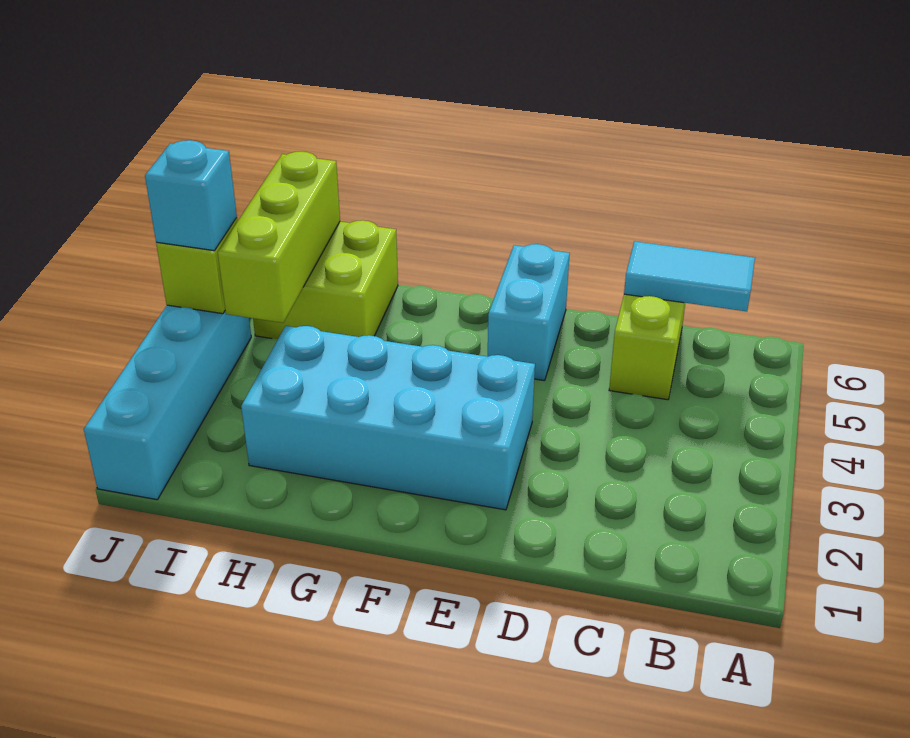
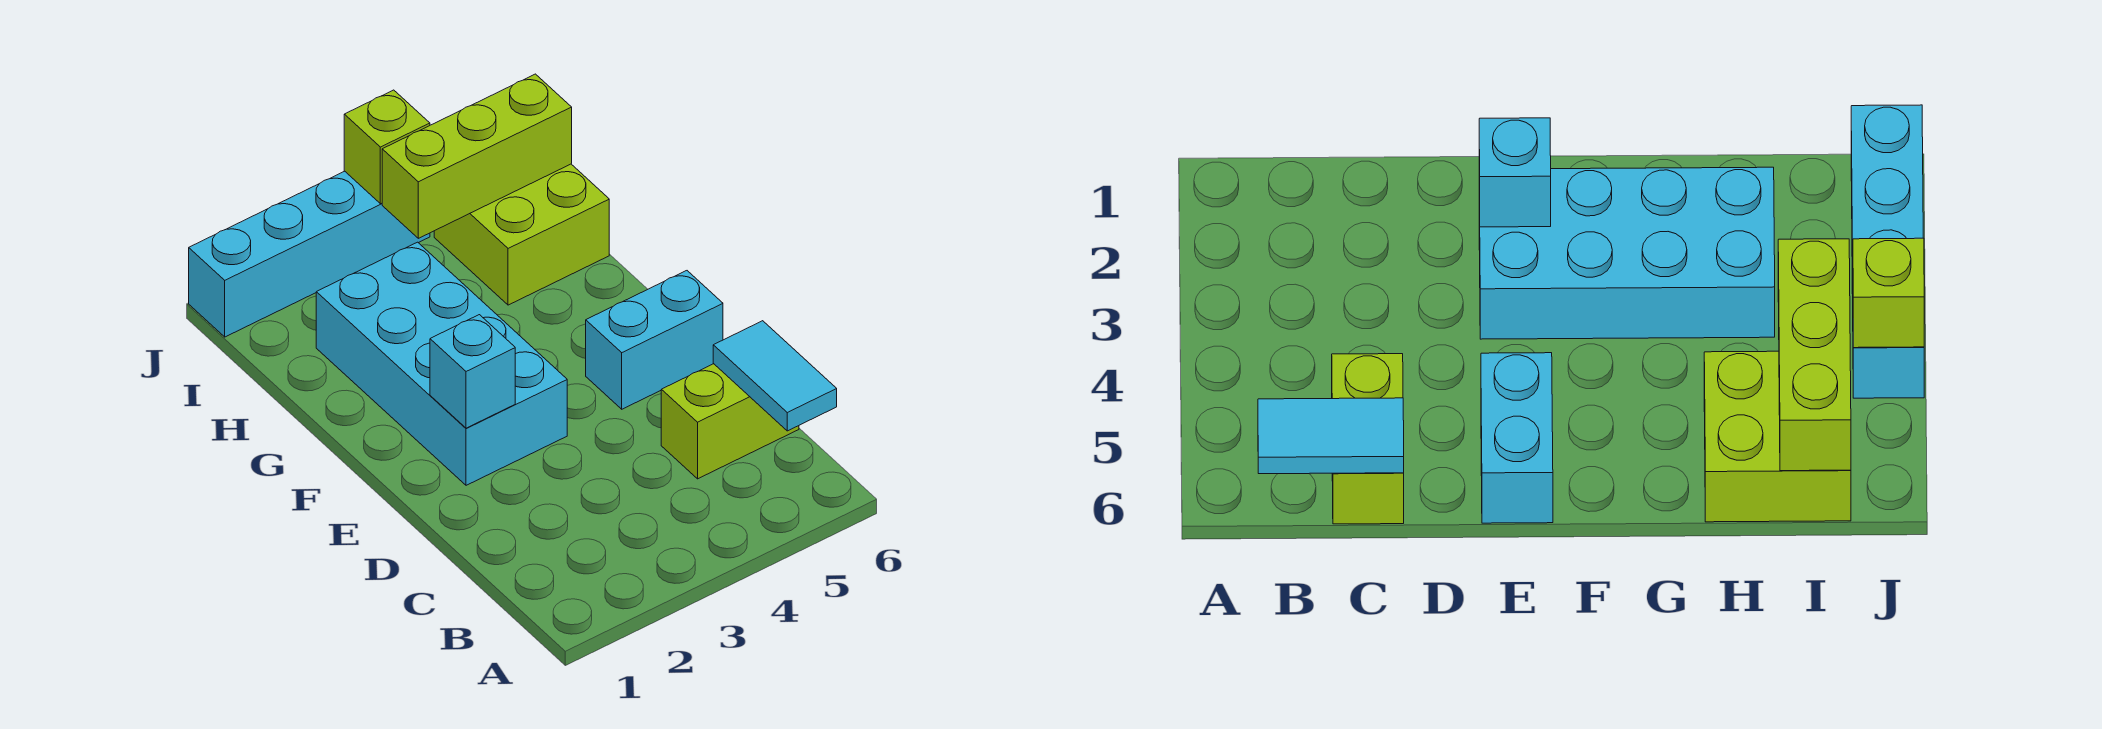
cyan 1x1 brick [145,140,237,251] -> cyan 1x1 brick moved to [430,315,515,428]

